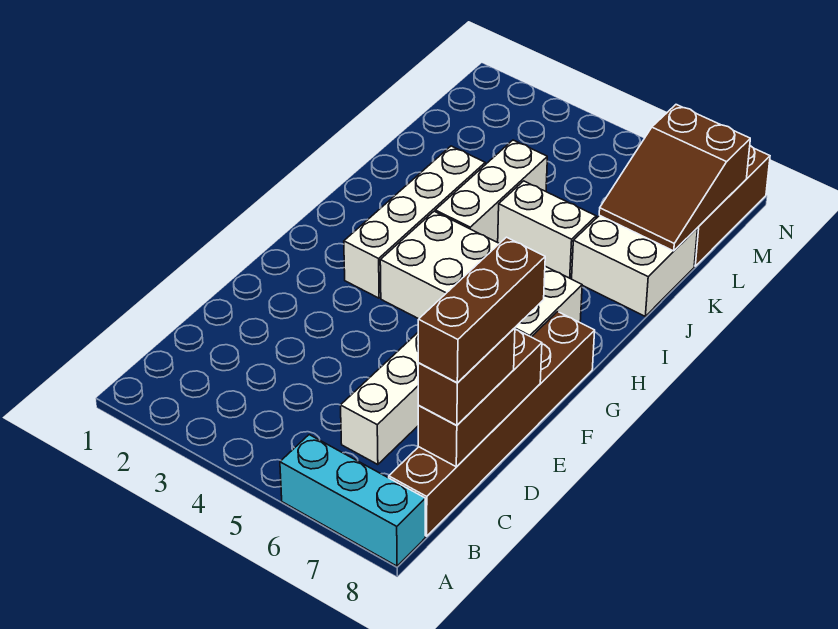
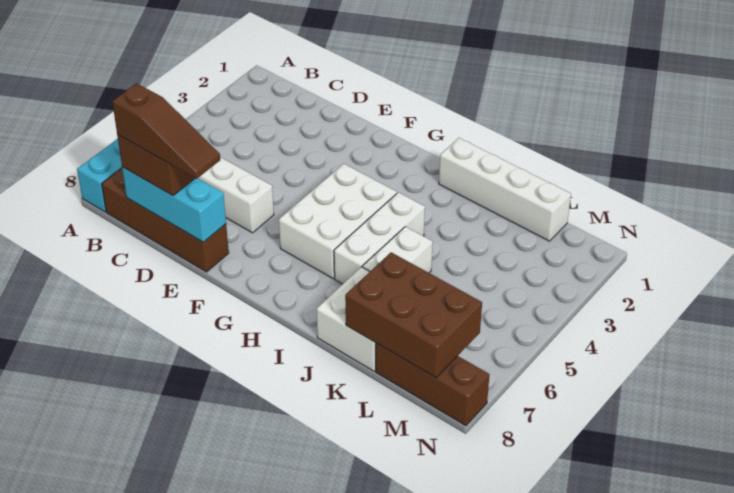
brown 1x6 brick [389,312,595,536] -> brown 1x4 brick [102,168,229,272]
brown 1x3 brick [418,329,542,467] -> cyan 1x3 brick [122,167,226,242]
brown 1x3 brick [418,237,545,383] -> brown 1x3 slope [112,83,220,179]
white 1x4 brick [344,146,485,298] -> white 1x4 brick moved to [439,138,571,241]
white 2x4 brick [380,211,582,337] -> white 2x3 brick [279,164,397,278]
white 1x3 brick [435,140,547,242] -> white 1x3 brick turned to [334,192,425,284]
brown 2x3 slope [599,105,750,251] -> brown 2x3 brick [345,252,482,378]

